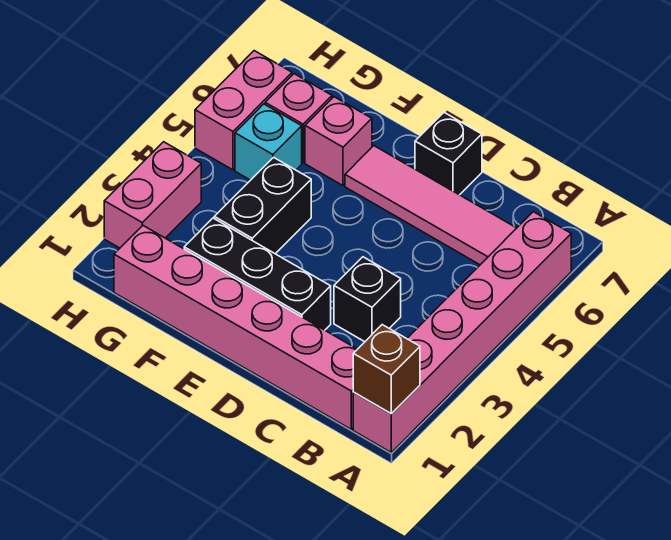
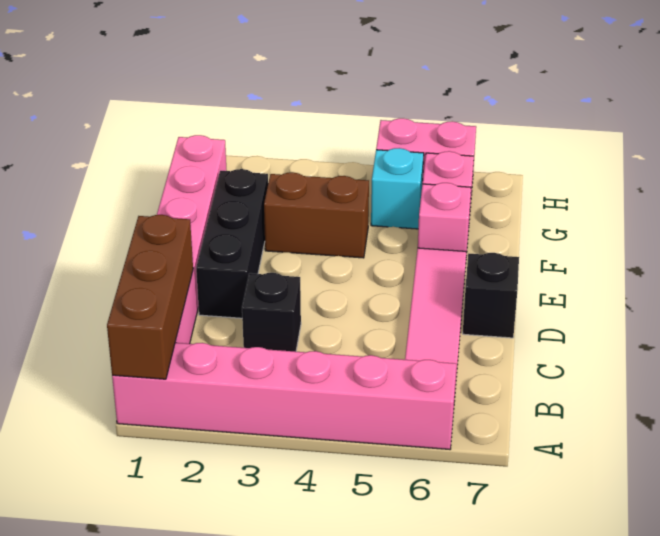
brown 1x1 brick [353,325,420,414] -> brown 1x3 brick [107,215,193,379]
black 1x2 brick [214,157,311,254] -> brown 1x2 brick [264,172,369,258]
pink 1x2 brick [104,142,201,248] -> none

